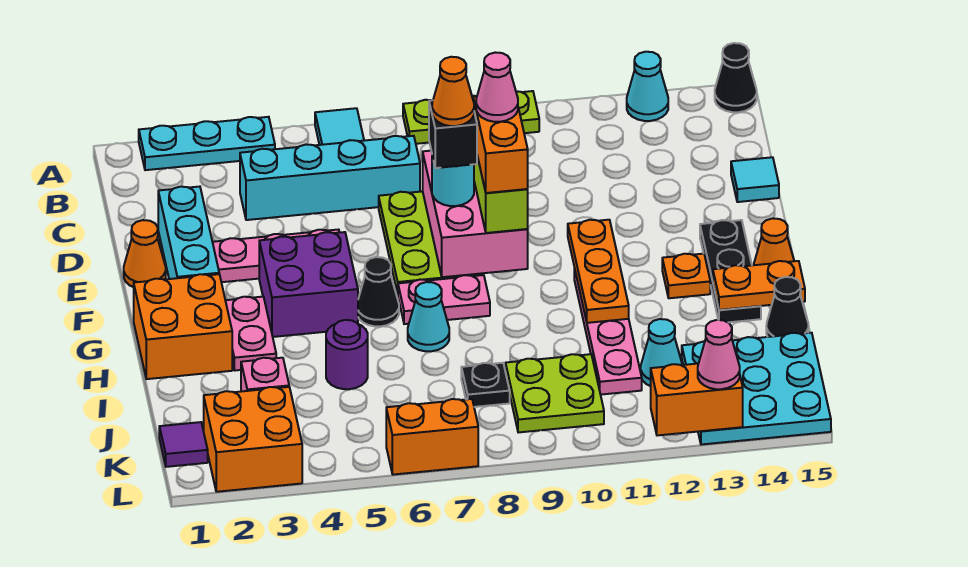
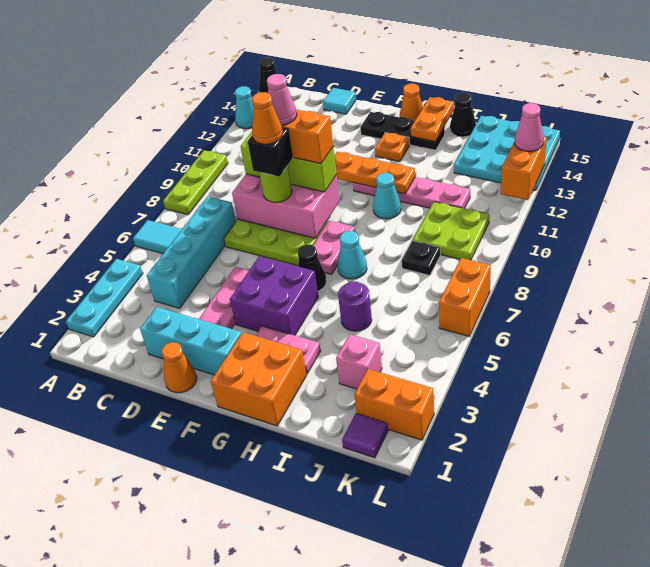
cyan 1x1 round brick [432,156,474,206] -> lime 1x1 round brick [259,166,292,202]
cyan 1x1 cone [641,319,682,386] -> cyan 1x1 cone moved to [373,173,401,219]
orange 2x2 brick [204,387,302,492] -> orange 1x2 brick [354,369,434,440]

